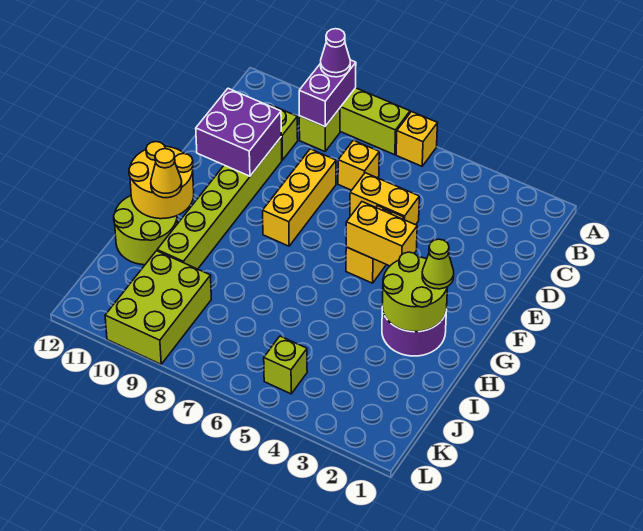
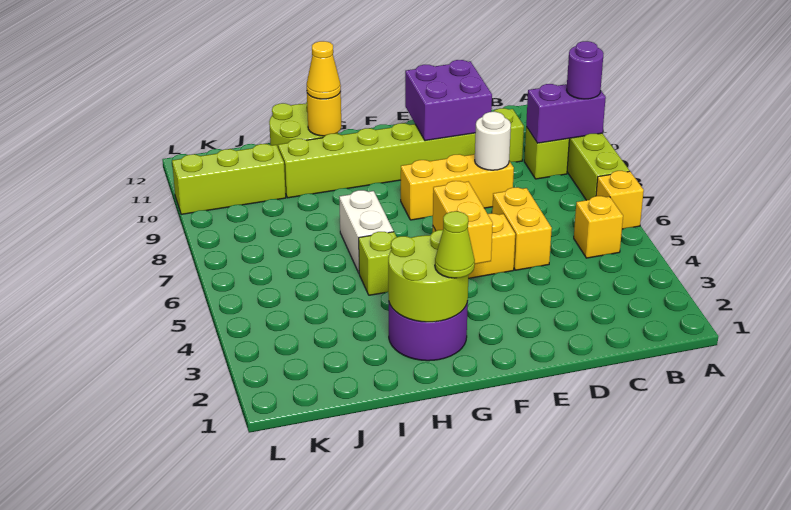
purple 1x1 cone [321,29,350,77] -> purple 1x1 round brick [567,41,604,99]
yellow 1x1 brick [338,140,379,190] -> yellow 1x1 brick moved to [574,196,623,258]
none -> white 1x1 round brick [475,112,511,170]
yellow 2x2 round brick [129,142,194,219] -> yellow 1x1 round brick [307,92,341,136]
none -> white 1x2 brick [339,190,394,273]
lime 2x3 brick [105,251,211,364] -> lime 1x3 brick [172,144,286,214]
lime 1x1 brick [264,336,307,394] -> lime 1x1 brick moved to [359,232,396,295]

